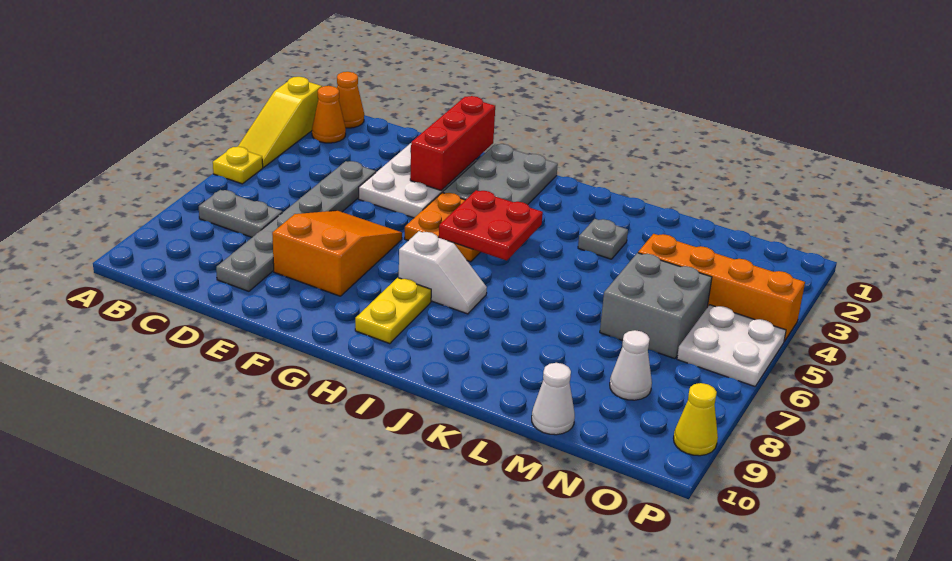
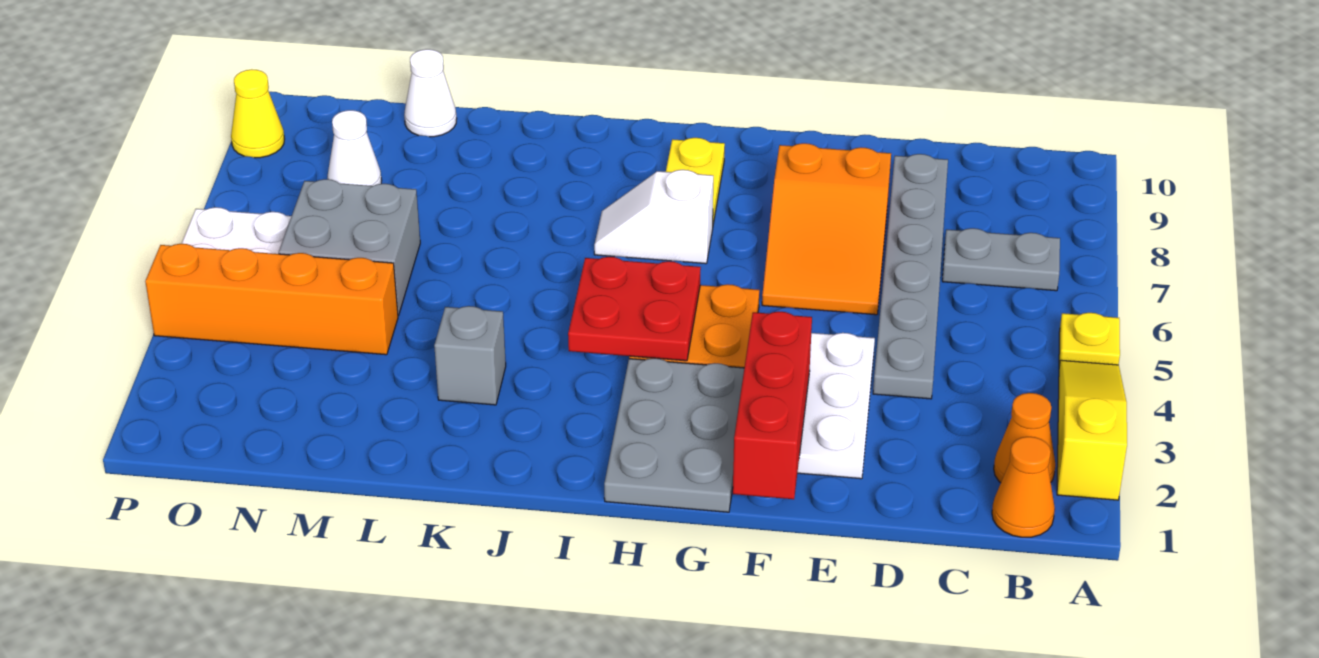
grey 1x1 plate [578,219,628,259] -> grey 1x1 brick [434,306,506,405]

